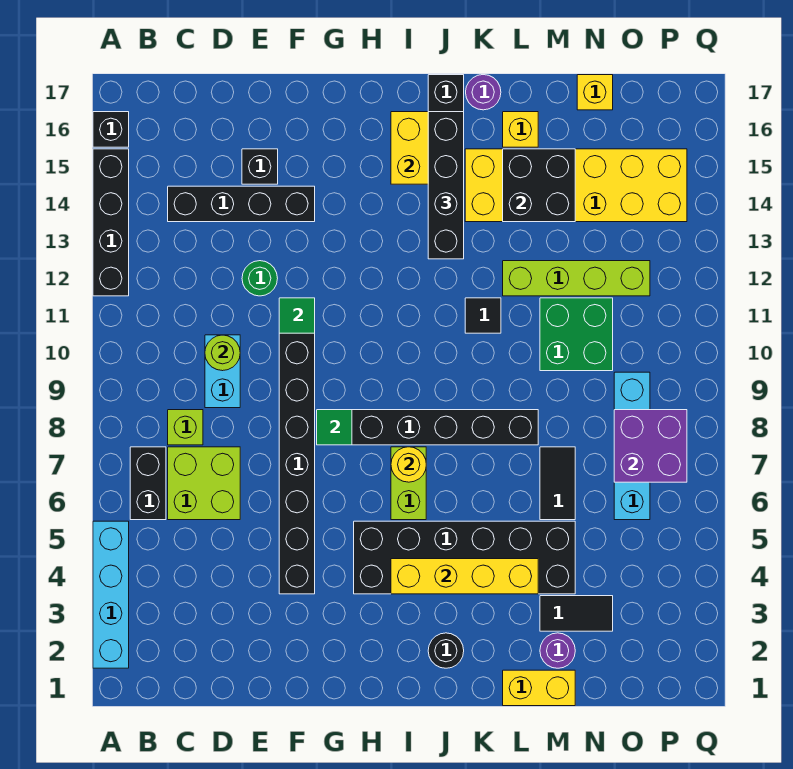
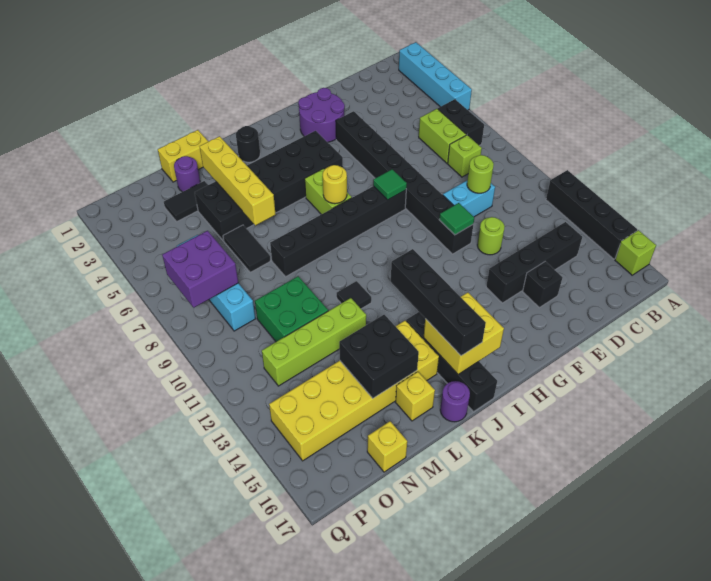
black 1x1 brick [93,112,129,147] -> lime 1x1 brick [615,230,656,275]
lime 2x2 brick [168,447,240,520] -> lime 1x2 brick [419,109,466,163]
cyan 1x2 brick [205,335,240,408] -> cyan 1x2 brick turned to [443,181,495,217]
green 1x1 round brick [242,261,278,296] -> lime 1x1 round brick [477,217,505,255]
none -> purple 2x2 round brick [298,88,345,142]
yellow 1x4 brick [391,559,538,594] -> yellow 1x4 brick turned to [200,136,276,226]

